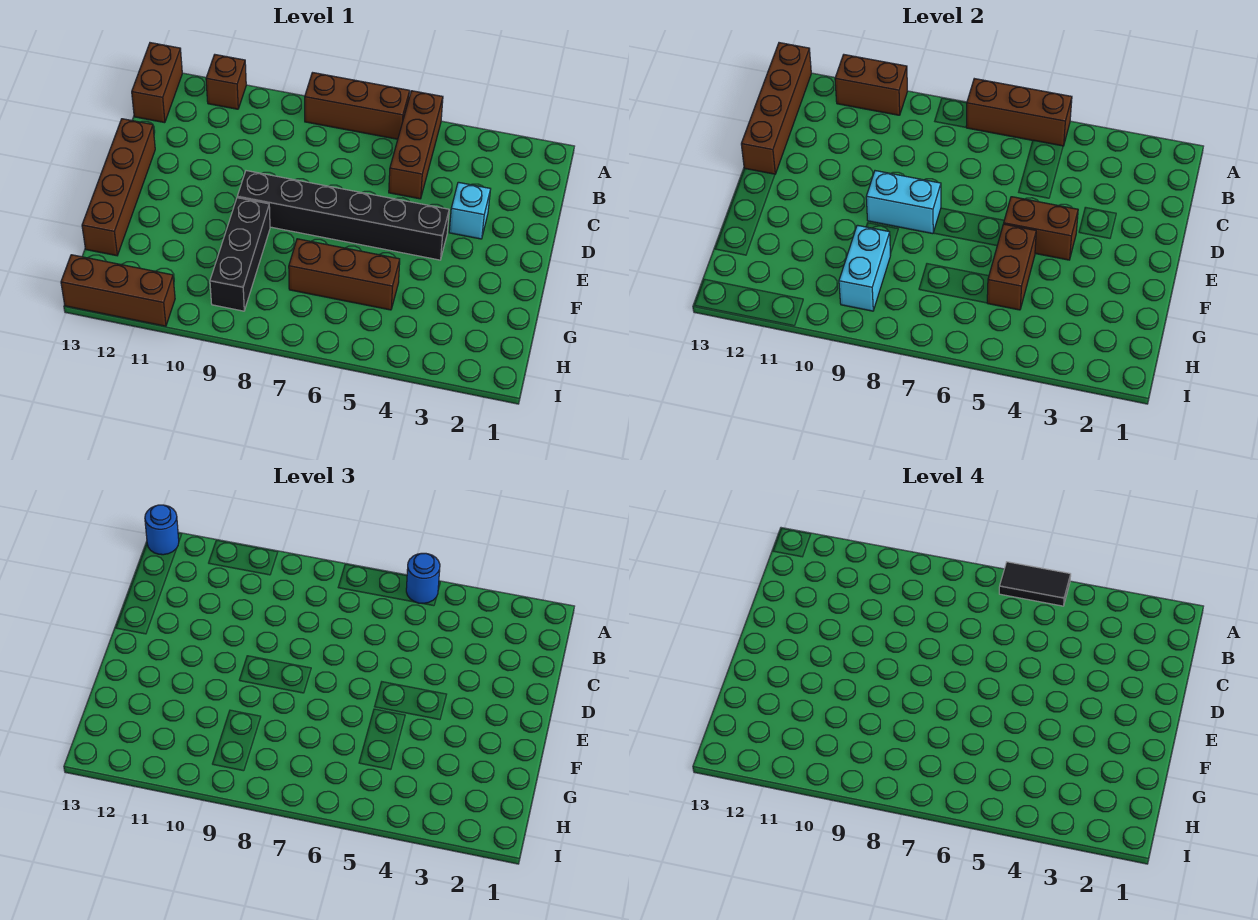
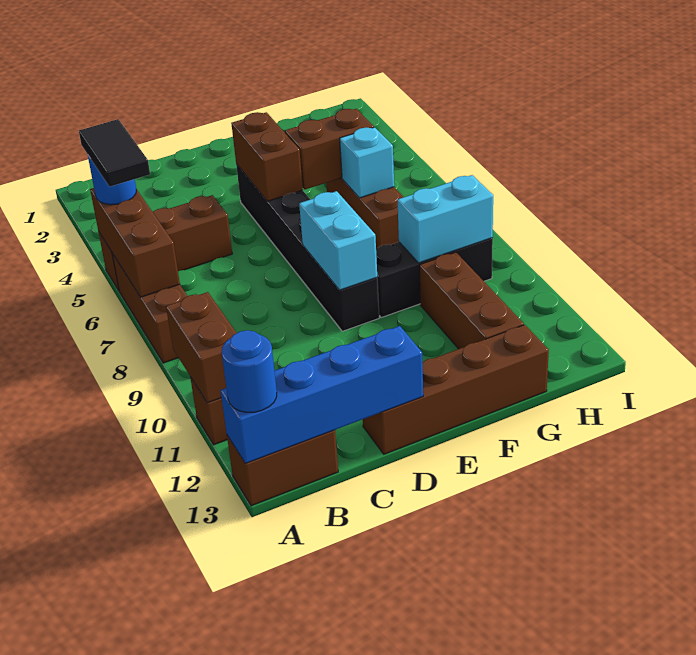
brown 1x4 brick [741,43,811,174] -> blue 1x4 brick [221,326,423,463]
cyan 1x1 brick [449,182,491,239] -> cyan 1x1 brick moved to [340,127,394,198]
brown 1x3 brick [61,255,175,326] -> brown 1x3 brick moved to [419,252,524,349]

